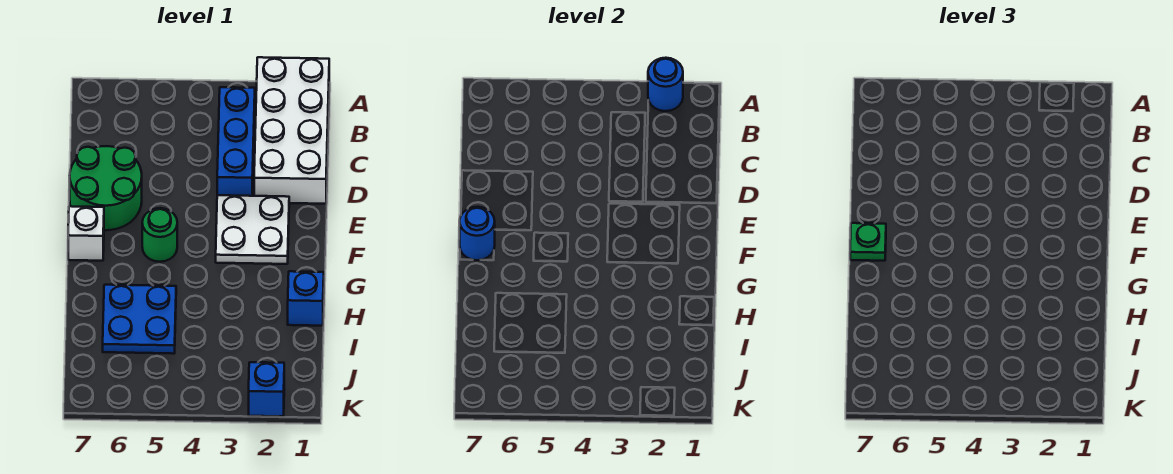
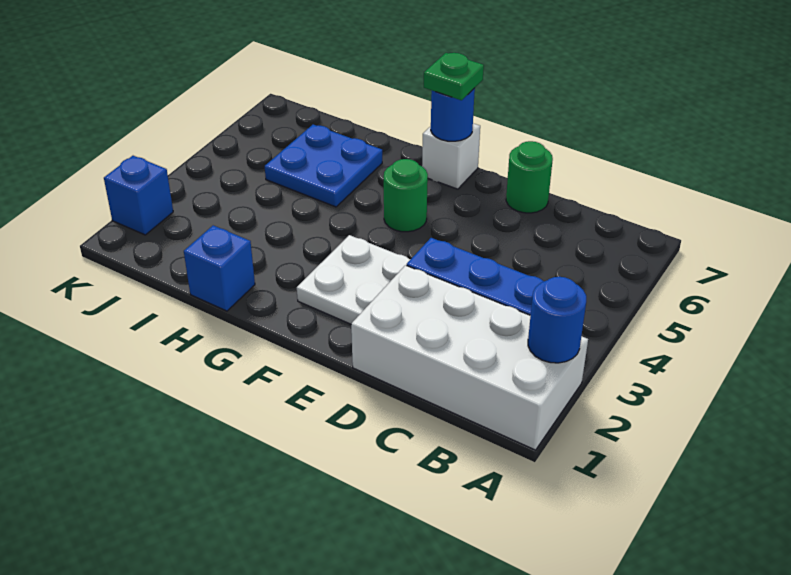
green 2x2 round brick [70,146,142,230] -> green 1x1 round brick [506,141,553,213]

